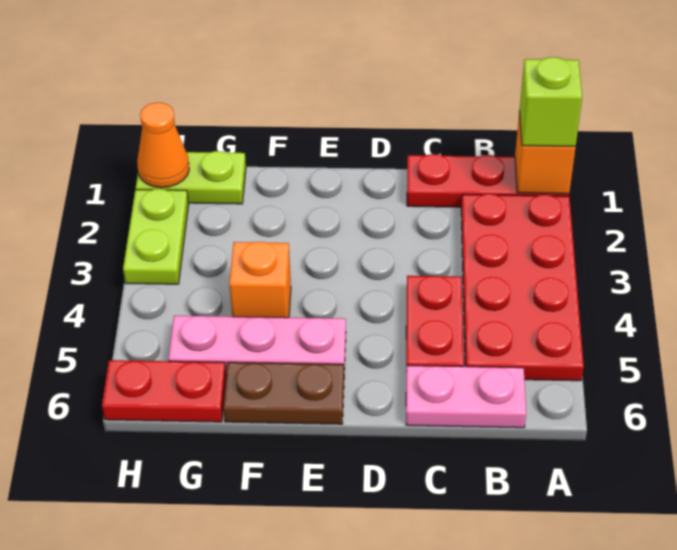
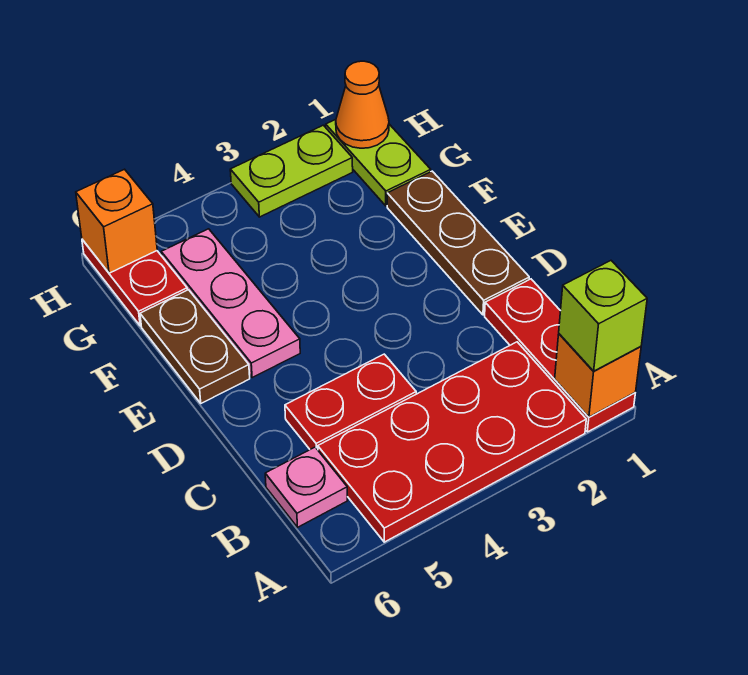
pink 1x2 plate [406,366,526,428] -> pink 1x1 plate [265,447,348,527]
none -> brown 1x3 plate [387,171,529,315]
orange 1x1 brick [229,242,291,318] -> orange 1x1 brick moved to [76,169,157,273]

